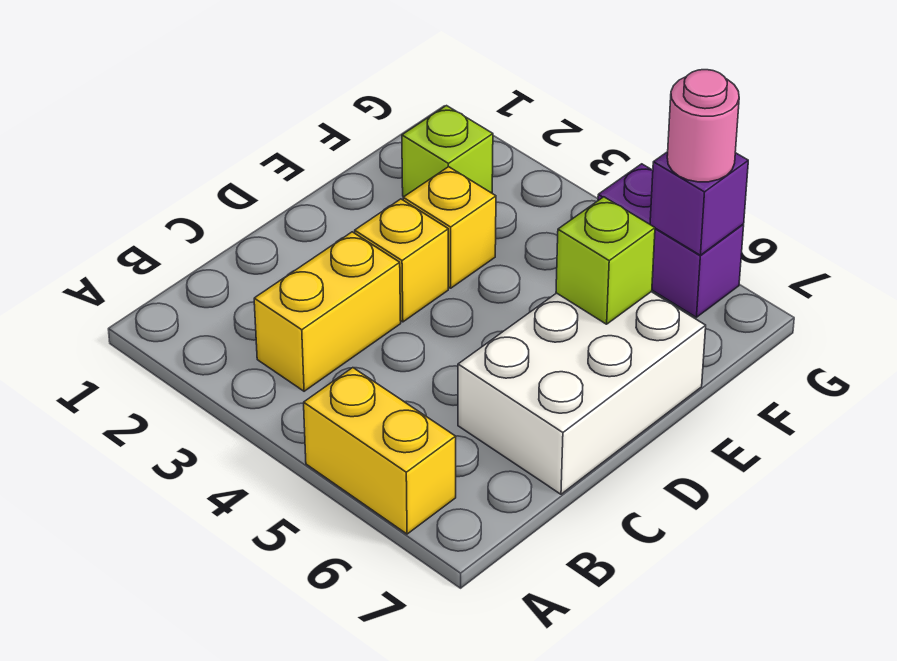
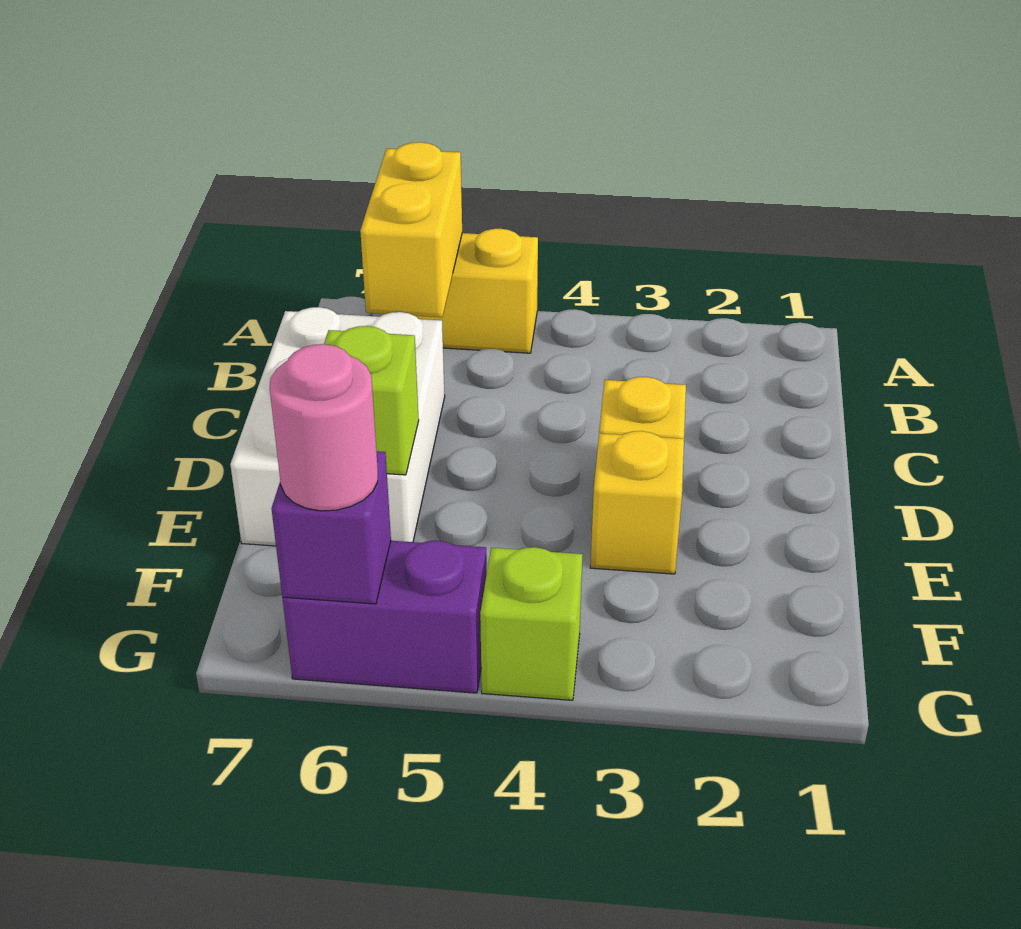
yellow 1x2 brick [254,232,401,391] -> yellow 1x2 brick moved to [360,142,462,317]
lime 1x1 brick [402,106,493,196] -> lime 1x1 brick moved to [480,547,583,700]

